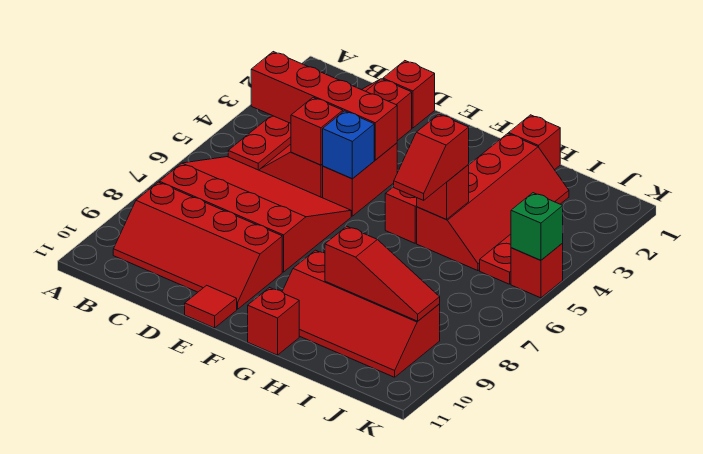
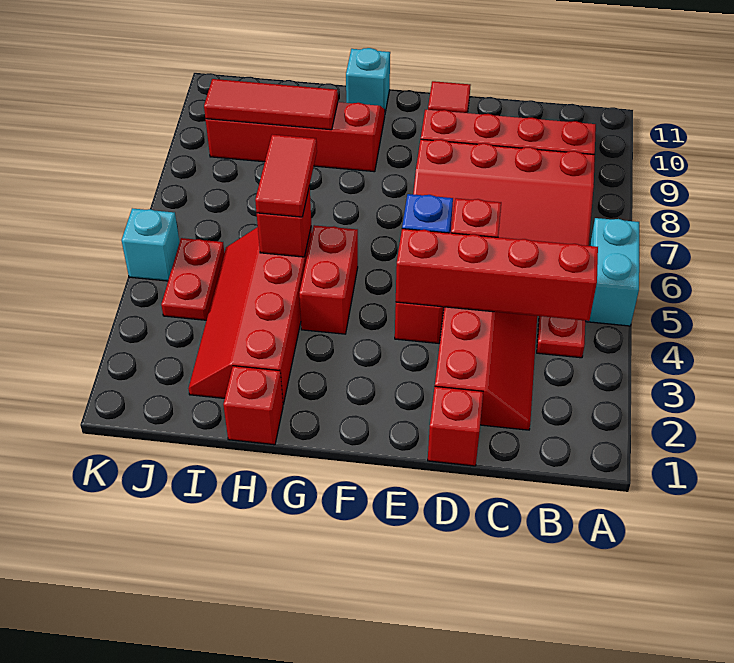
none -> cyan 1x2 brick [586,218,639,326]
red 1x1 brick [248,288,299,355] -> cyan 1x1 brick [346,48,390,112]
red 1x2 slope [394,114,469,200] -> red 1x2 tile [255,135,317,217]
red 1x3 slope [325,226,440,321] -> red 1x3 tile [204,79,338,130]
red 1x1 brick [511,243,563,298] -> cyan 1x1 brick [122,208,180,281]
green 1x1 brick [511,193,563,260] -> none

